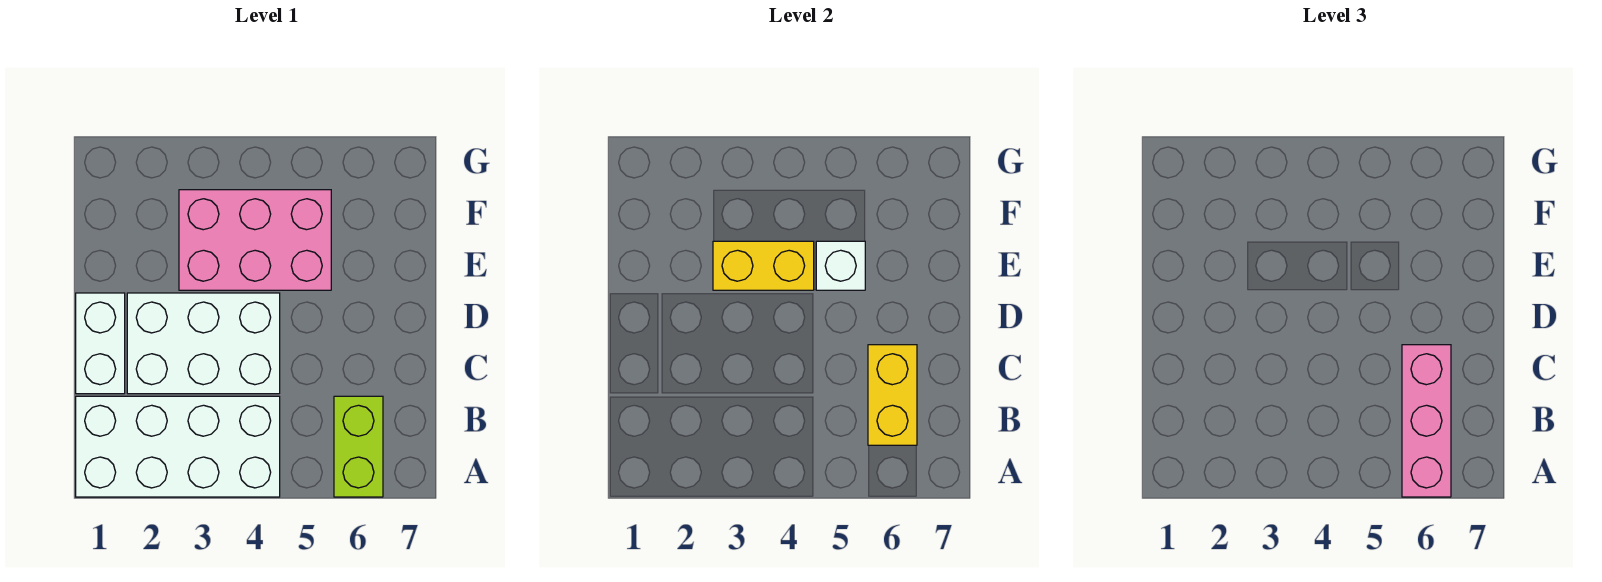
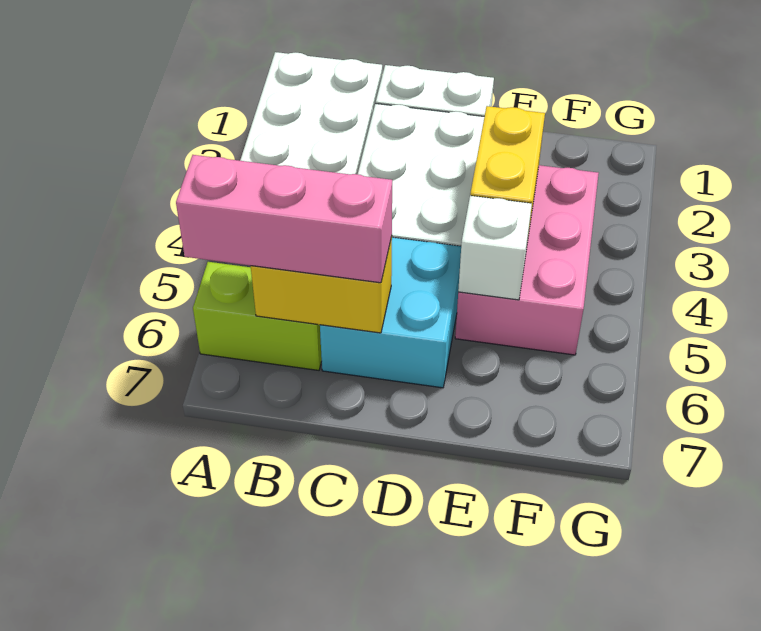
none -> cyan 2x2 brick [320,237,461,388]

